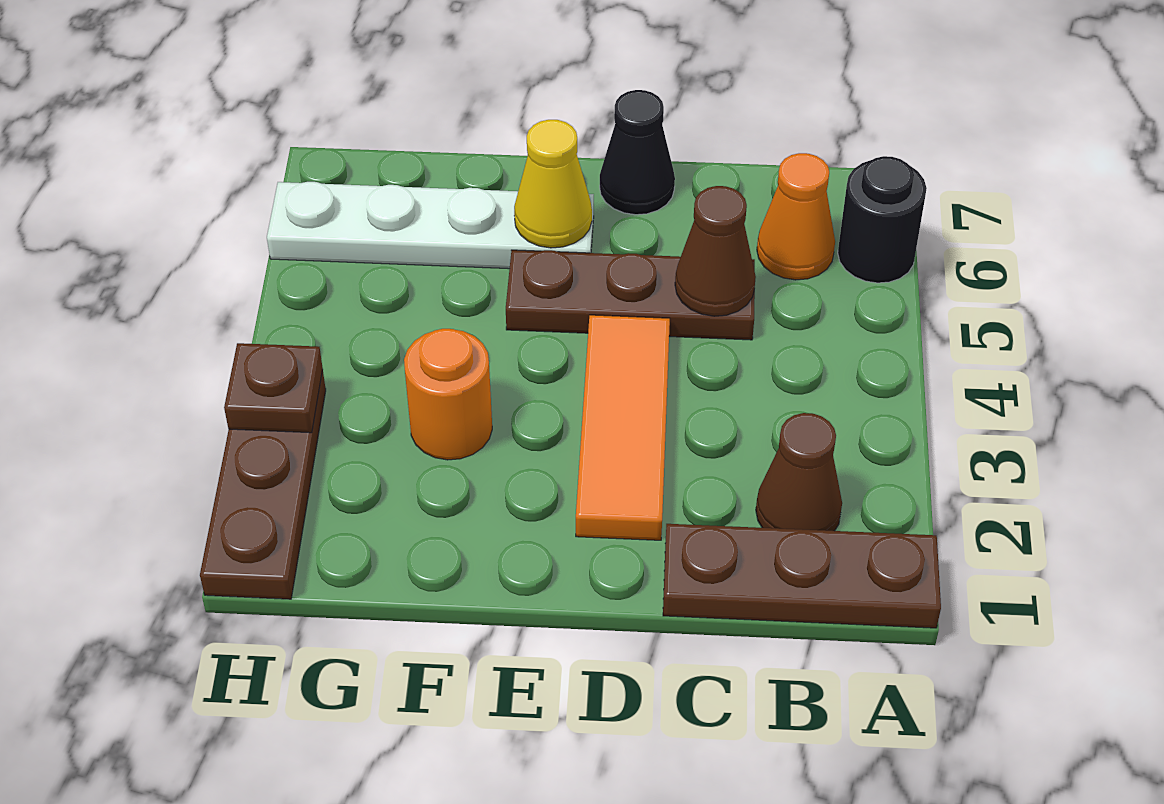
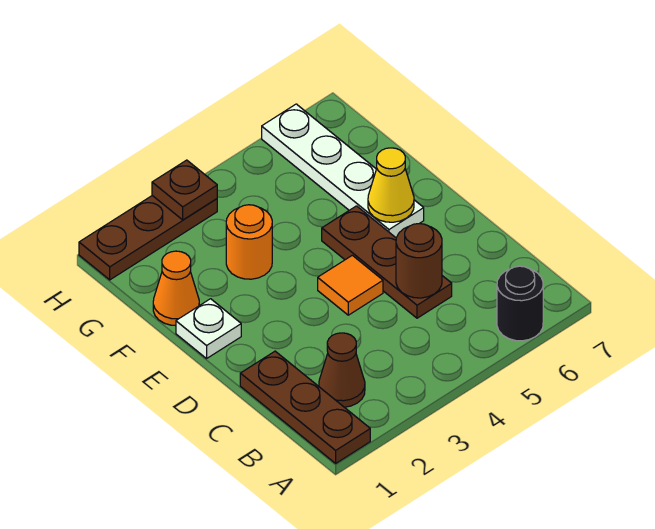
orange 1x1 cone [757,153,835,280] -> orange 1x1 cone moved to [153,251,199,326]
brown 1x1 cone [675,186,756,316] -> brown 1x1 round brick [396,224,442,298]
orange 1x3 tile [576,315,670,540] -> orange 1x1 tile [318,255,383,315]
black 1x1 cone [600,90,675,215] -> none
none -> white 1x1 plate [176,299,241,358]

